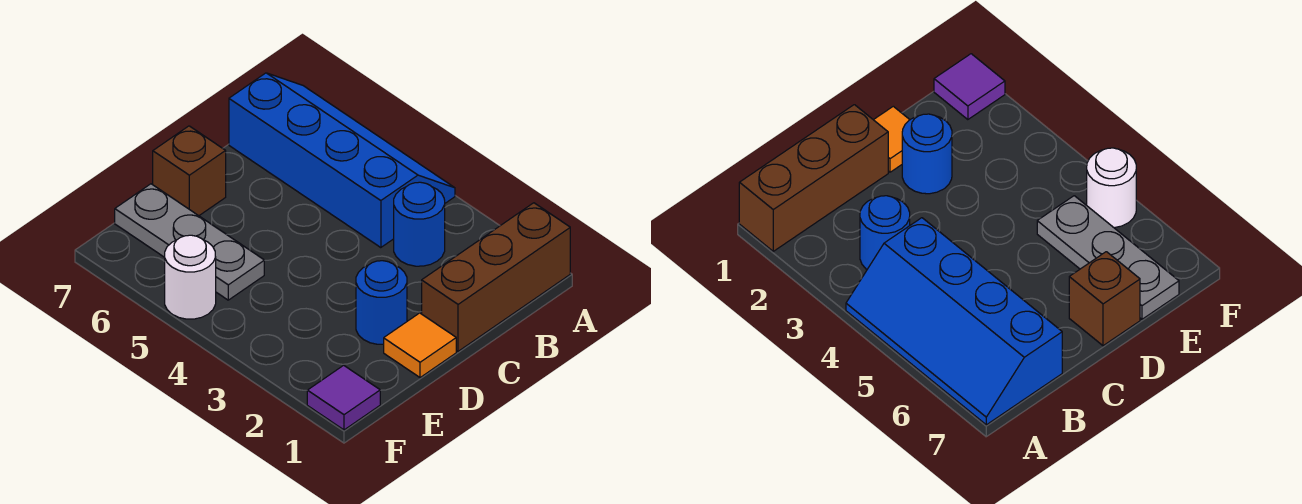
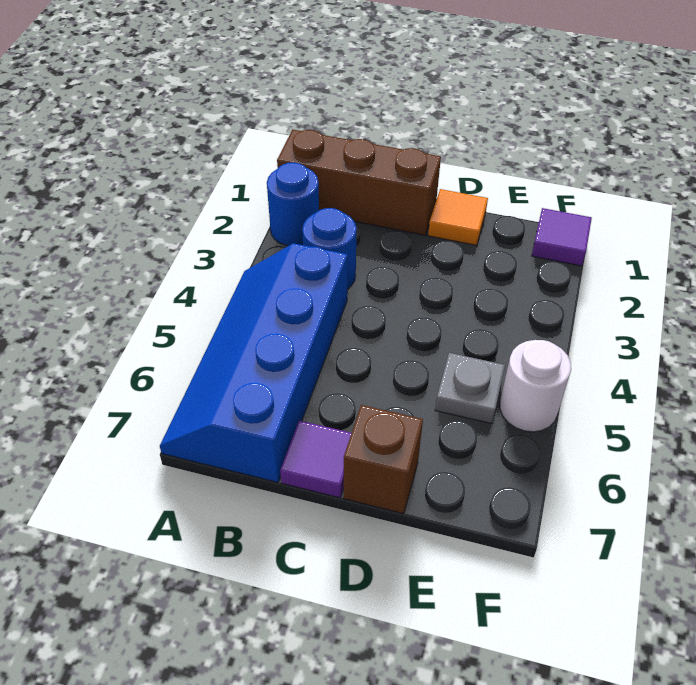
none -> purple 1x1 tile [280,421,351,498]
blue 1x1 round brick [356,261,407,344] -> blue 1x1 round brick moved to [267,163,319,246]
grey 1x3 plate [115,184,264,300] -> grey 1x1 plate [435,353,505,424]

